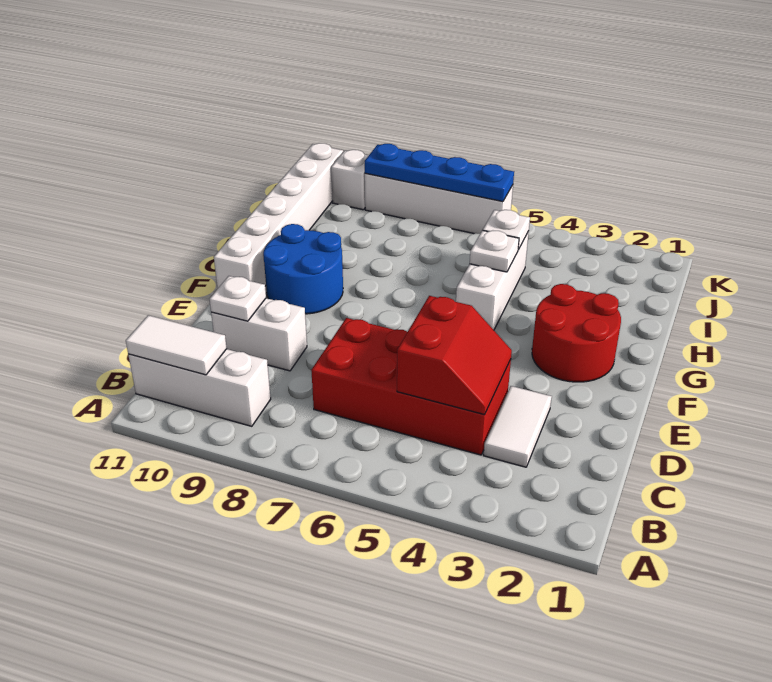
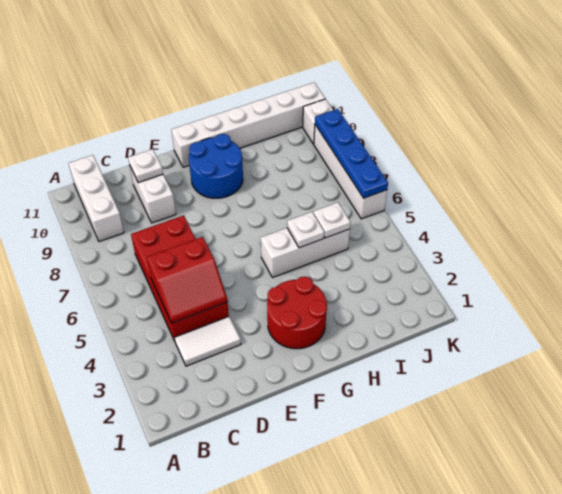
white 1x2 tile [126,315,227,375] -> none

